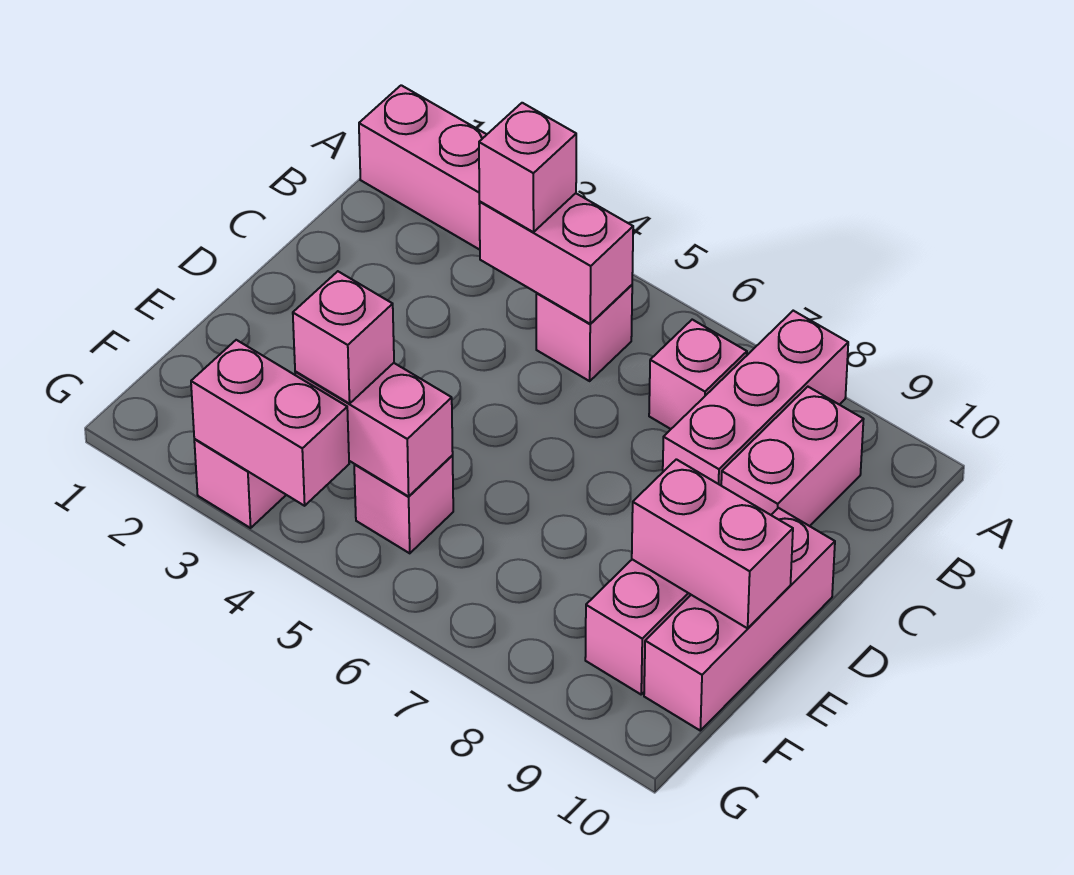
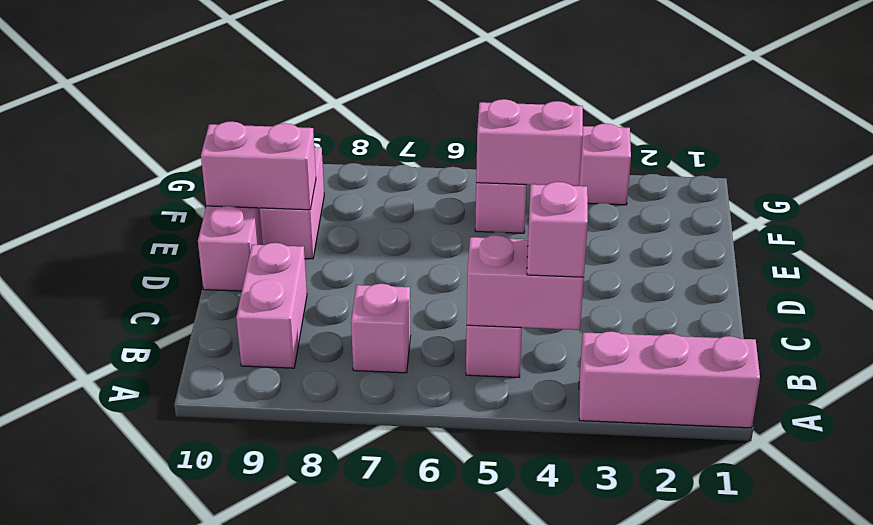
pink 1x3 brick [663,311,848,485] -> none
pink 1x1 brick [293,271,394,404] -> none
pink 1x2 brick [191,340,349,506] -> none

